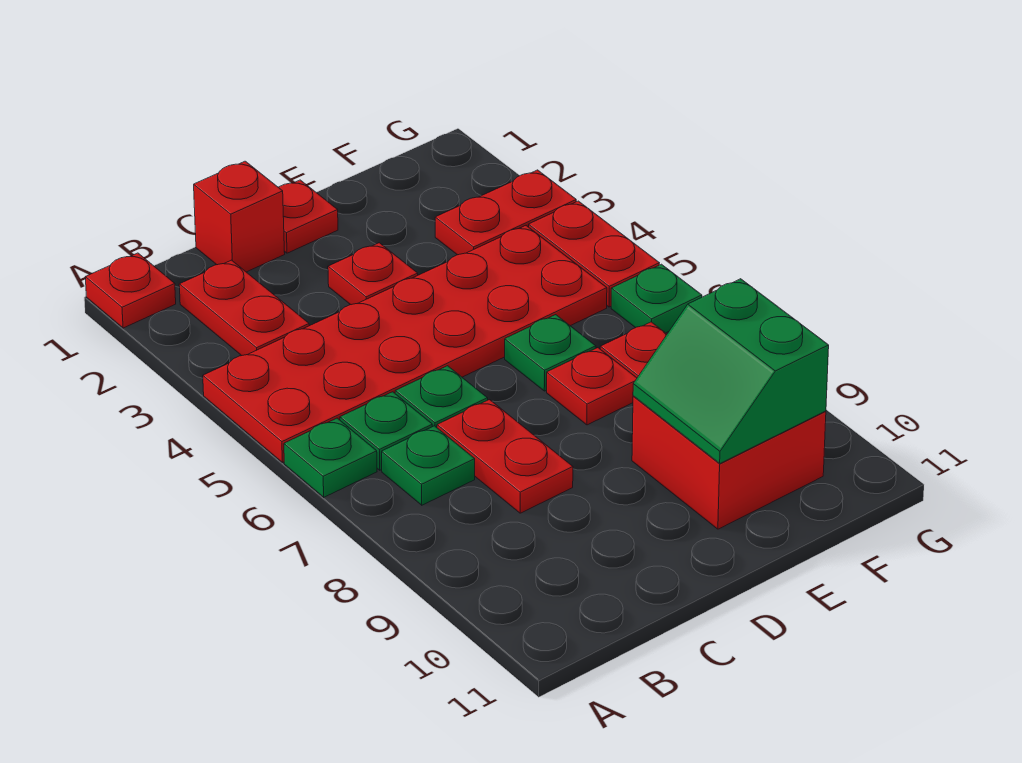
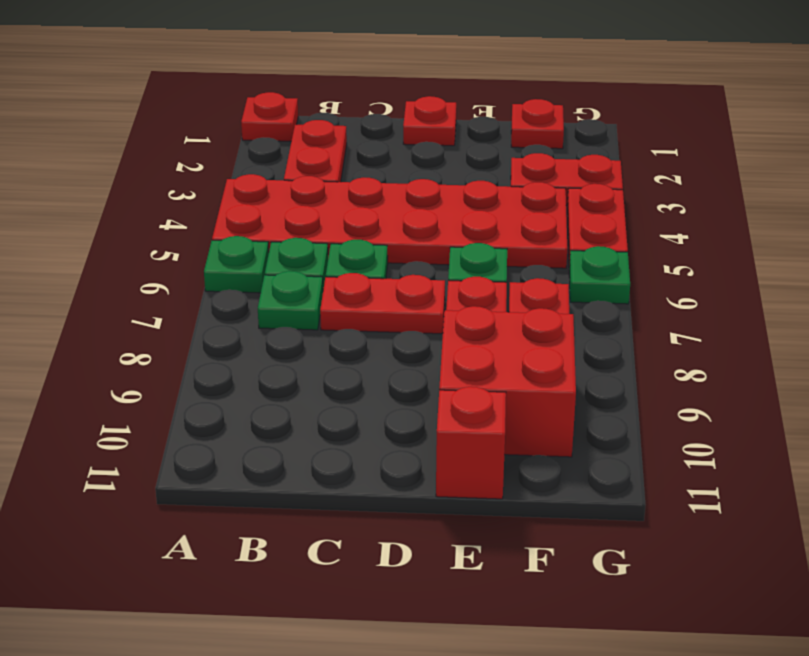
red 1x1 brick [194,161,285,272] -> red 1x1 brick moved to [436,387,506,499]
red 1x2 plate [437,400,573,513] -> red 1x2 plate turned to [320,273,445,334]
red 1x1 plate [328,243,418,305] -> red 1x1 plate moved to [511,99,564,149]
green 2x2 slope [633,279,829,463] -> none

